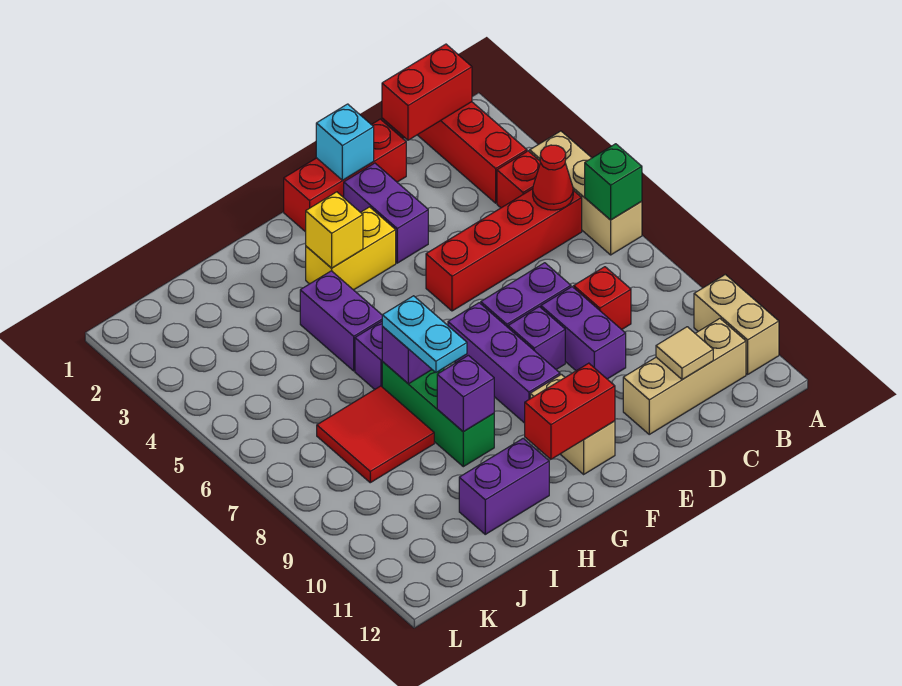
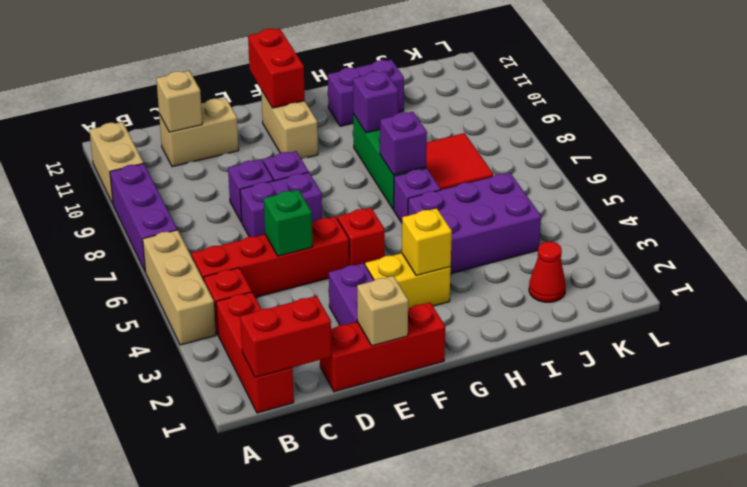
green 1x1 brick [585,144,642,220] -> green 1x1 brick moved to [264,190,312,256]
red 1x1 cone [533,145,573,210] -> red 1x1 cone moved to [529,242,566,302]
tan 1x3 brick [623,319,746,434] -> tan 1x2 brick [159,98,239,167]
red 1x1 brick [574,267,631,330] -> red 1x1 brick moved to [337,208,385,265]
tan 1x1 tile [656,327,713,380] -> tan 1x1 brick [156,71,202,132]
purple 1x2 brick [541,287,626,379] -> purple 1x1 brick [228,160,273,222]
cyan 1x1 brick [316,104,374,180] -> tan 1x1 brick [357,276,408,346]
purple 1x3 brick [448,303,560,423] -> purple 1x3 brick moved to [110,163,177,272]
red 1x2 brick [525,363,615,459] -> red 1x2 brick turned to [248,28,305,108]
purple 1x2 brick [300,271,382,371] -> purple 2x3 brick [408,173,541,274]
cyan 1x2 plate [382,296,467,372] -> none

